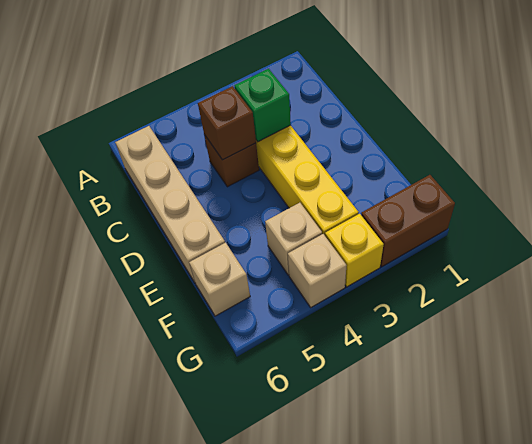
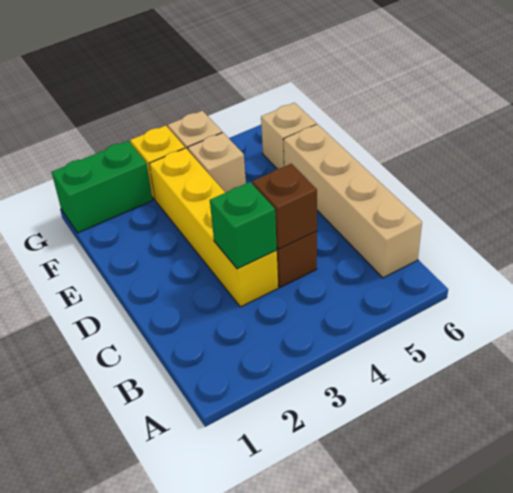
brown 1x2 brick [361,175,455,267] -> green 1x2 brick [52,141,153,233]

